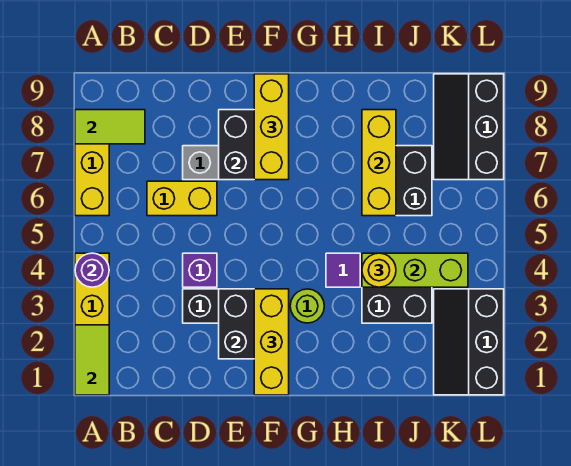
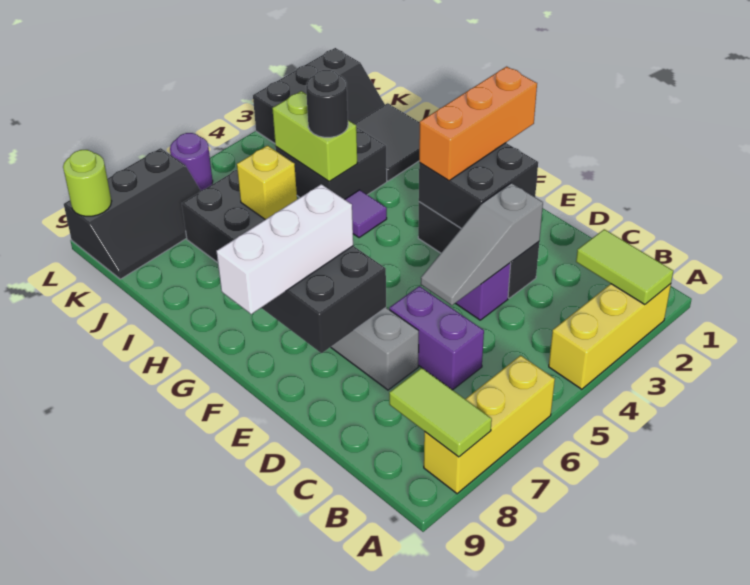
lime 1x2 tile [75,325,109,395] -> lime 1x2 tile turned to [576,229,673,305]
purple 1x1 round brick [75,253,109,287] -> purple 1x1 round brick moved to [170,133,213,190]
yellow 1x2 brick [147,181,217,216] -> purple 1x2 brick [389,286,484,390]
none -> grey 1x3 slope [421,183,543,305]
yellow 1x3 brick [254,289,289,395] -> orange 1x3 brick [419,67,537,181]
yellow 1x3 brick [254,74,289,180] -> white 1x3 brick [216,184,353,314]
lime 1x1 round brick [290,289,324,323] -> lime 1x1 round brick moved to [63,150,112,216]
none -> black 2x2 tile [355,103,420,181]
lime 1x3 brick [362,253,468,287] -> lime 1x2 brick [272,91,357,181]
yellow 1x1 round brick [362,253,396,287] -> black 1x1 round brick [306,70,348,137]
yellow 1x3 brick [362,110,396,216] -> yellow 1x1 brick [237,146,297,220]

